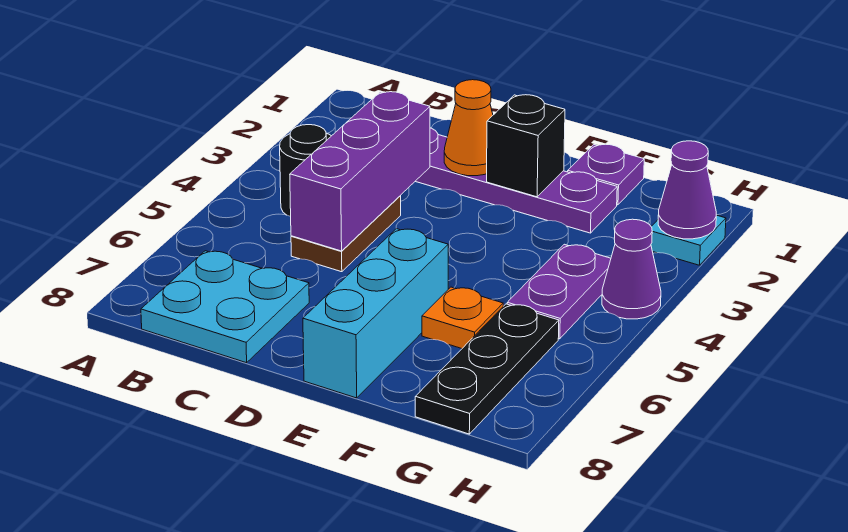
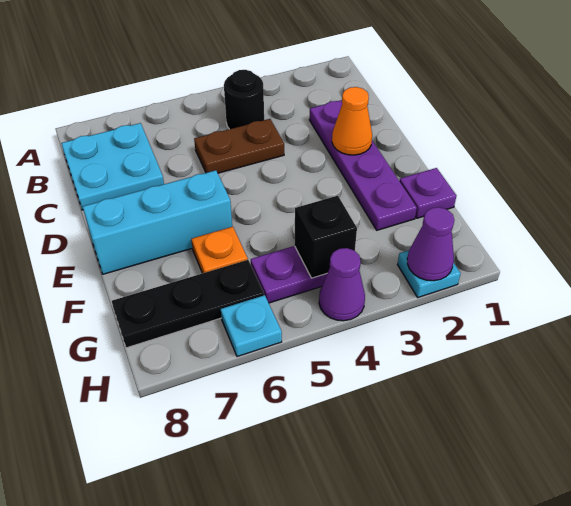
purple 1x3 brick [290,92,430,251] -> none
black 1x1 brick [487,95,565,197] -> black 1x1 brick moved to [294,196,357,278]
none -> cyan 1x1 plate [221,295,282,357]

